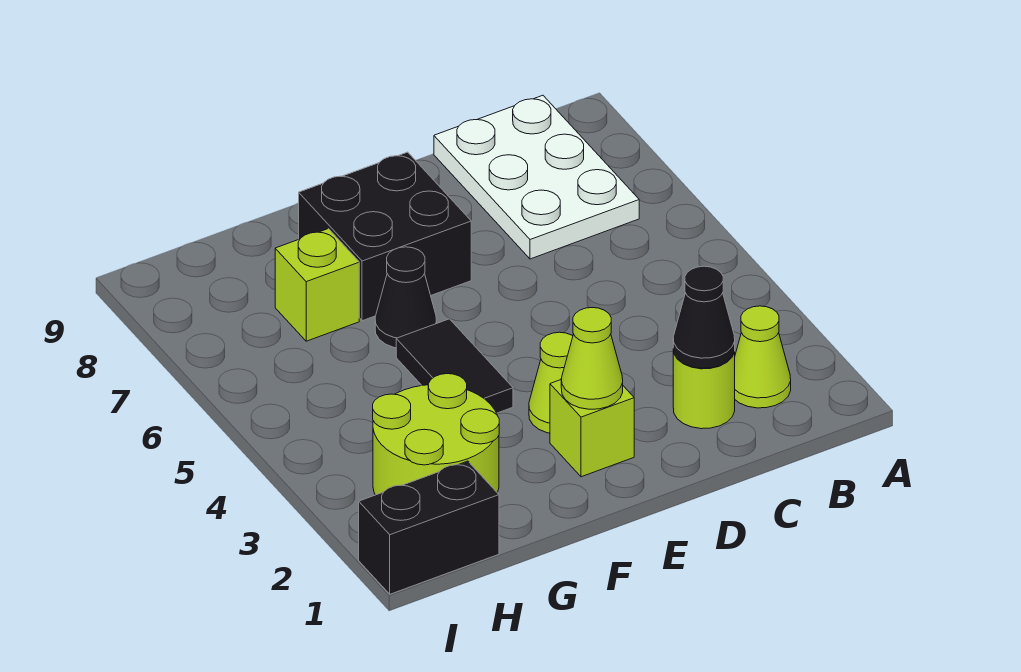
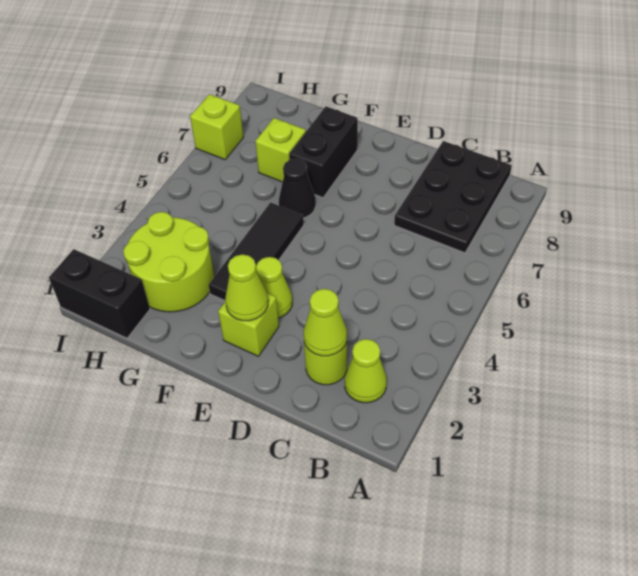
white 2x3 plate [434,95,639,259] -> black 2x3 plate [394,141,512,253]
black 1x1 cone [673,266,735,368] -> lime 1x1 cone [304,289,347,356]
black 2x2 brick [299,152,471,321] -> black 1x2 brick [289,106,358,198]
black 1x2 tile [396,319,513,413] -> black 1x3 tile [209,202,304,300]
none -> lime 1x1 brick [190,94,243,160]

